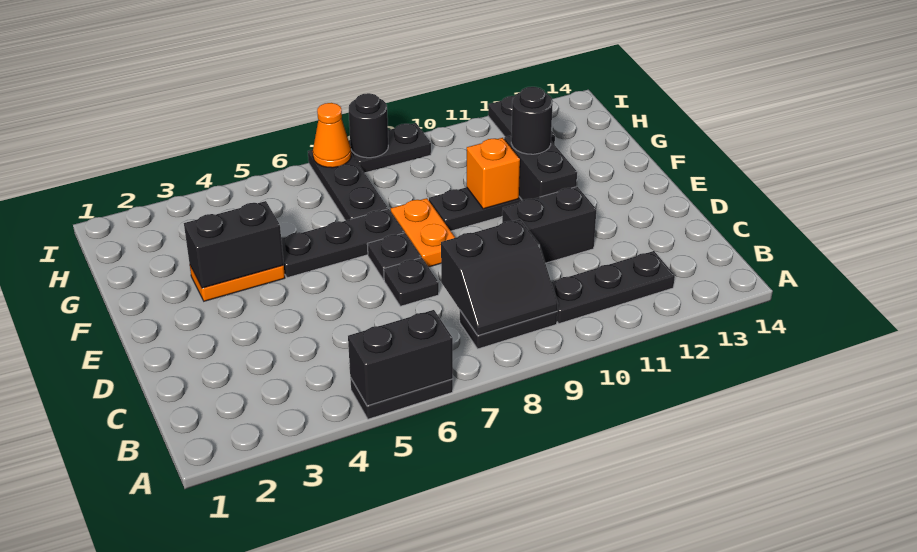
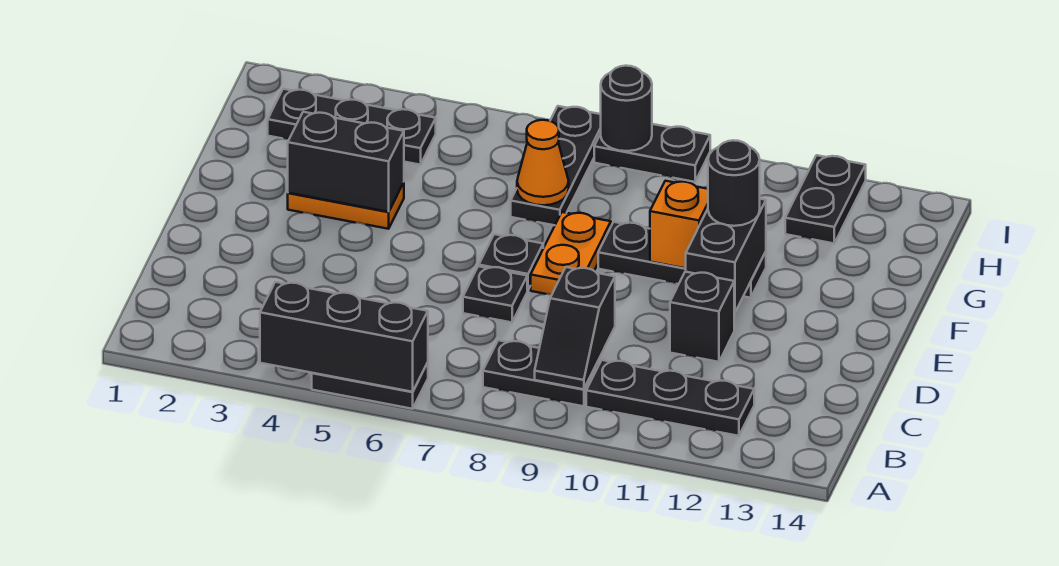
black 1x2 brick [348,310,453,406] -> black 1x3 brick [260,282,428,392]
black 2x2 slope [441,219,558,335] -> black 1x2 slope [535,267,615,389]
black 1x2 brick [502,187,596,263] -> black 1x1 brick [670,272,734,362]
black 1x3 plate [281,209,404,278] -> black 1x3 plate moved to [268,89,436,165]
orange 1x1 cone [313,103,351,168] -> orange 1x1 cone moved to [517,120,569,205]

